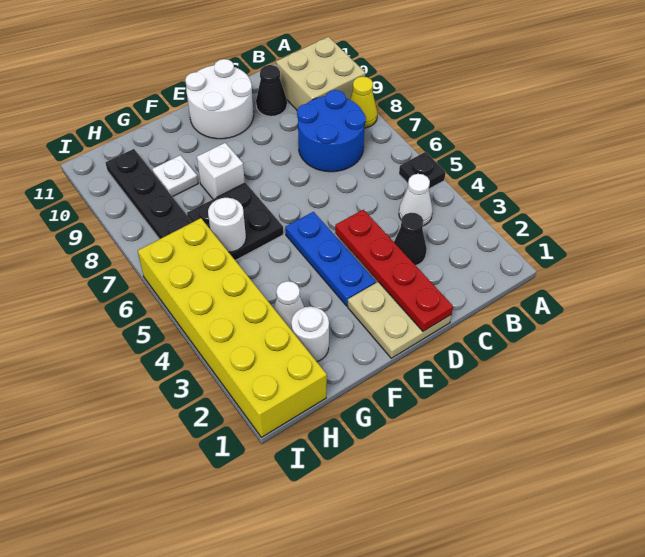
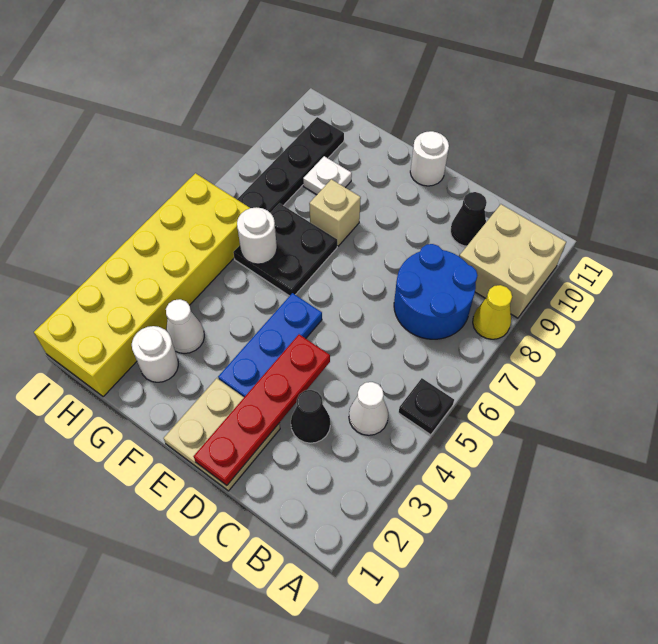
white 2x2 round brick [185,59,254,139] -> white 1x1 round brick [410,131,449,186]
white 1x1 brick [197,143,245,199] -> tan 1x1 brick [309,179,361,246]

